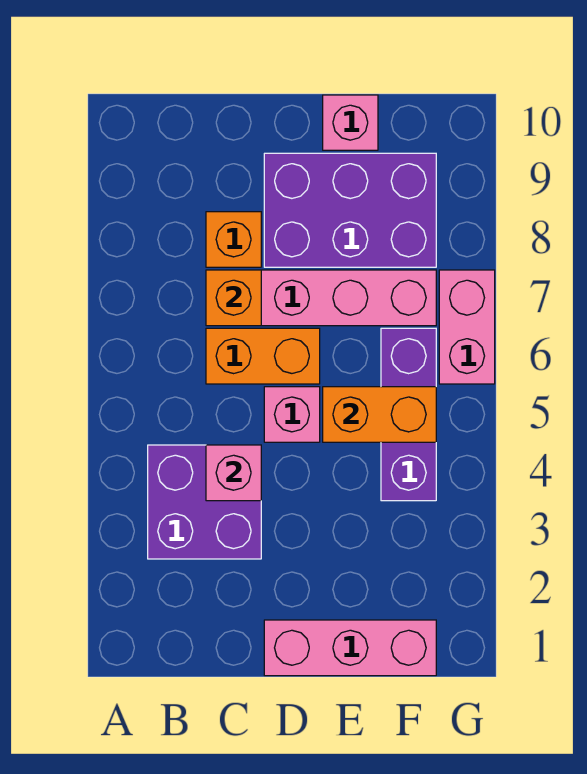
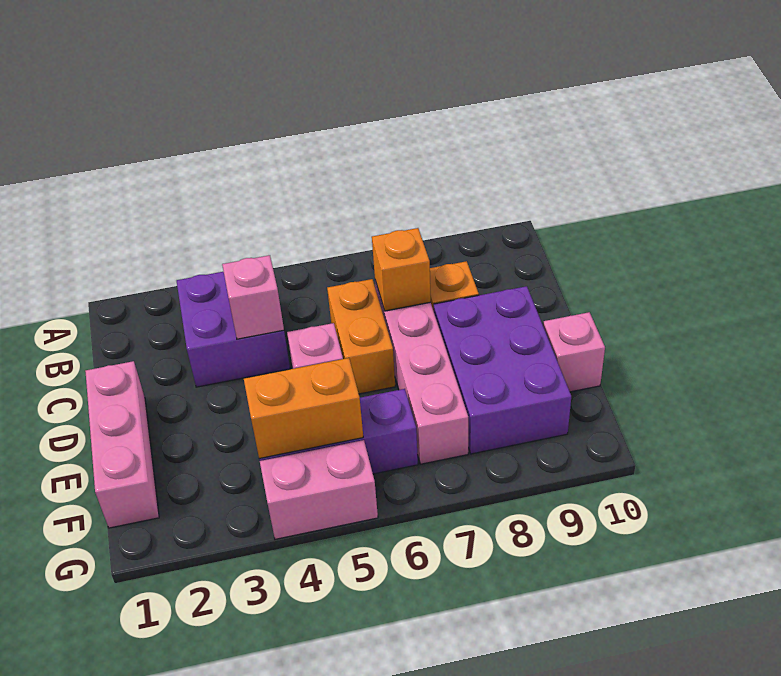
orange 1x2 brick [323,387,436,442] -> orange 1x2 brick turned to [244,358,363,459]
pink 1x2 brick [439,270,495,384] -> pink 1x2 brick moved to [260,440,378,539]

